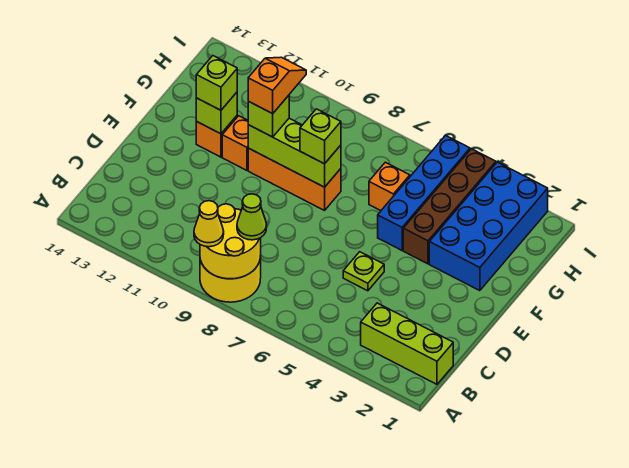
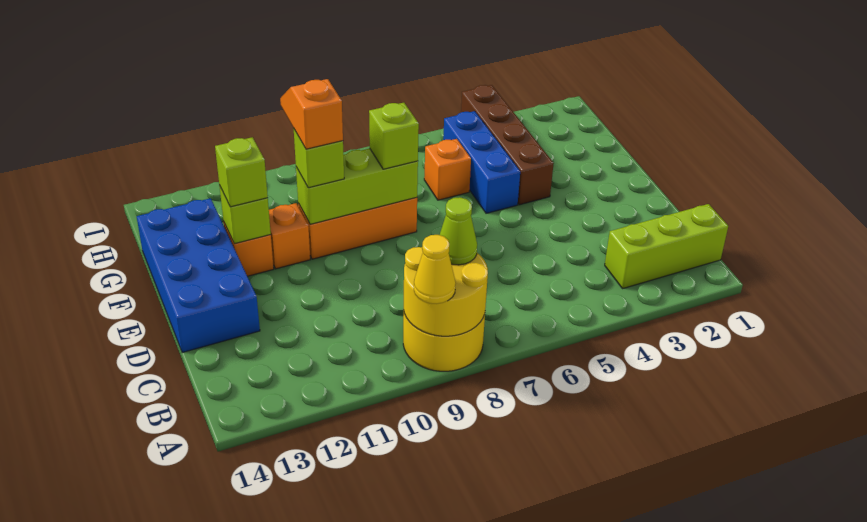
lime 1x1 plate [343,252,384,291] -> none
blue 2x4 brick [429,162,548,291] -> blue 2x4 brick moved to [137,198,260,353]
blue 1x4 brick [378,136,470,250] -> blue 1x3 brick [443,111,520,213]

